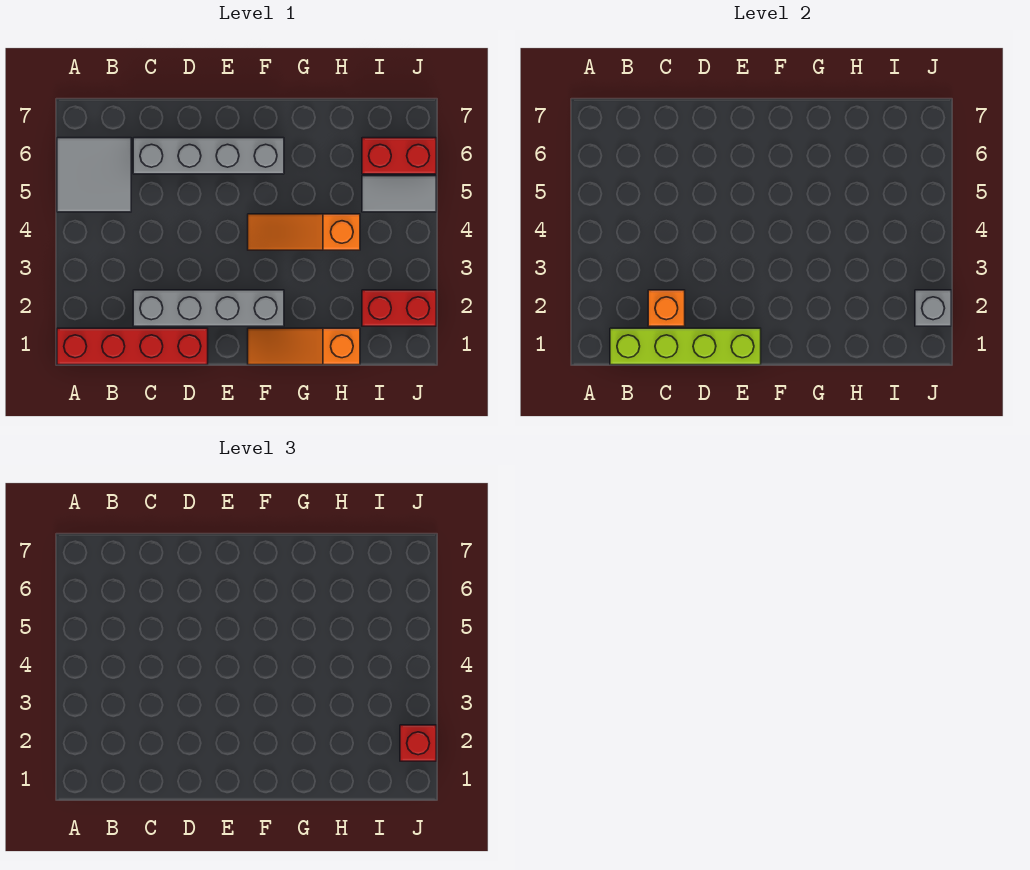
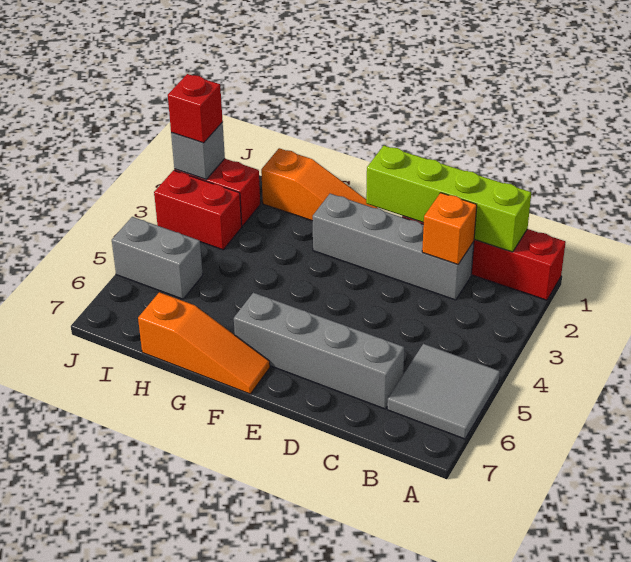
orange 1x3 slope [248,214,360,250] -> orange 1x3 slope moved to [138,292,270,394]
grey 1x2 tile [362,176,436,212] -> grey 1x2 brick [112,217,203,299]
red 1x2 brick [362,138,436,174] -> red 1x2 brick moved to [154,170,242,250]

